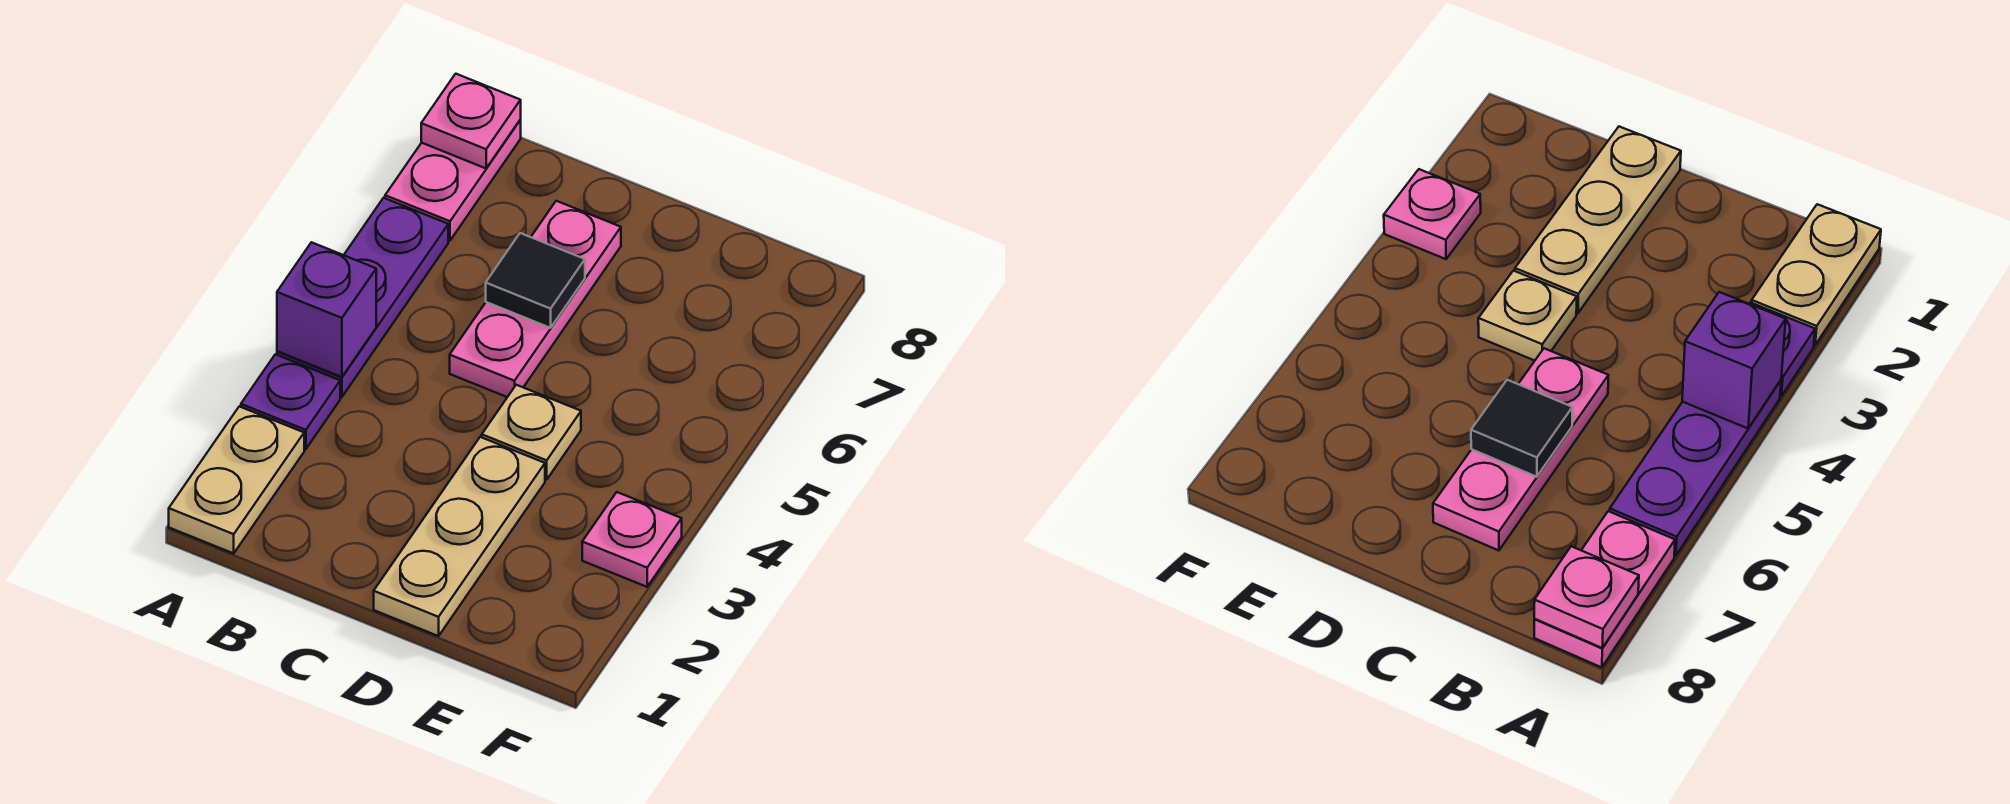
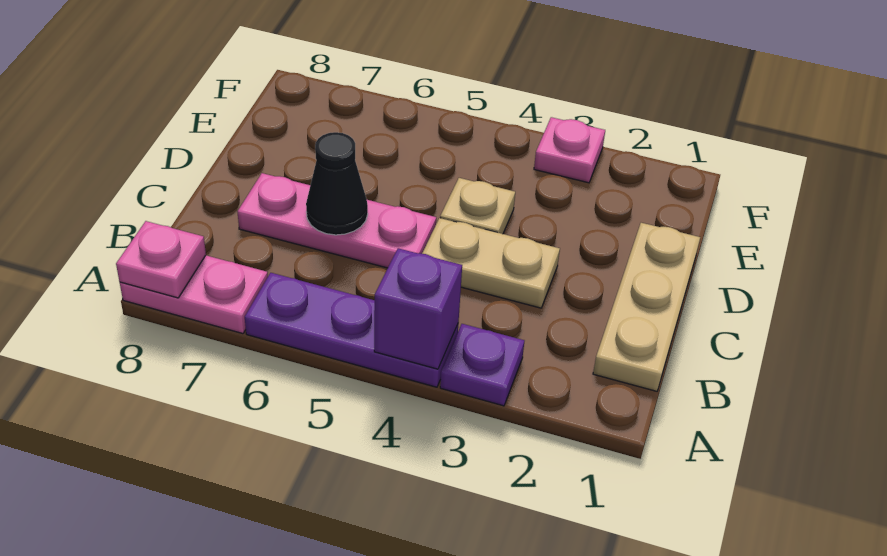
tan 1x2 plate [169,406,304,553] -> tan 1x2 plate moved to [422,218,560,308]
black 1x1 tile [486,233,585,328] -> black 1x1 cone [306,132,368,235]
tan 1x3 plate [374,437,545,636] -> tan 1x3 plate turned to [593,223,700,391]

